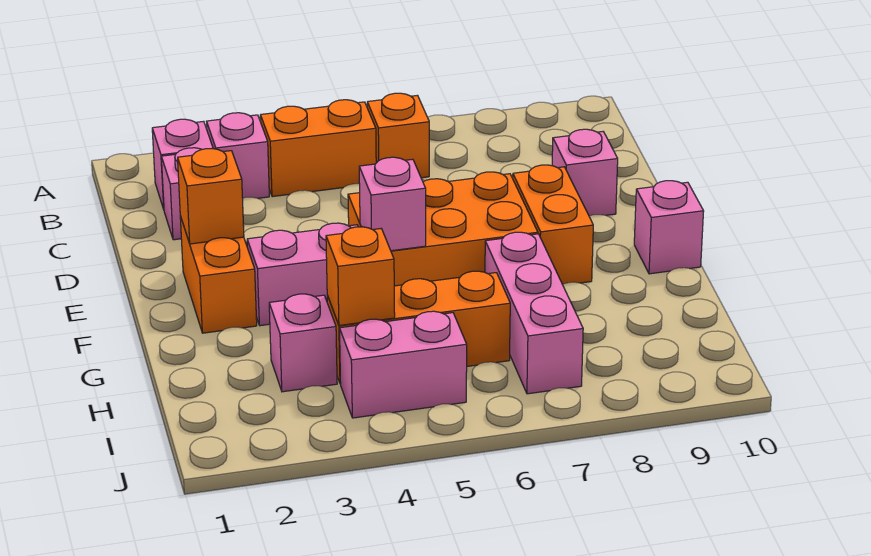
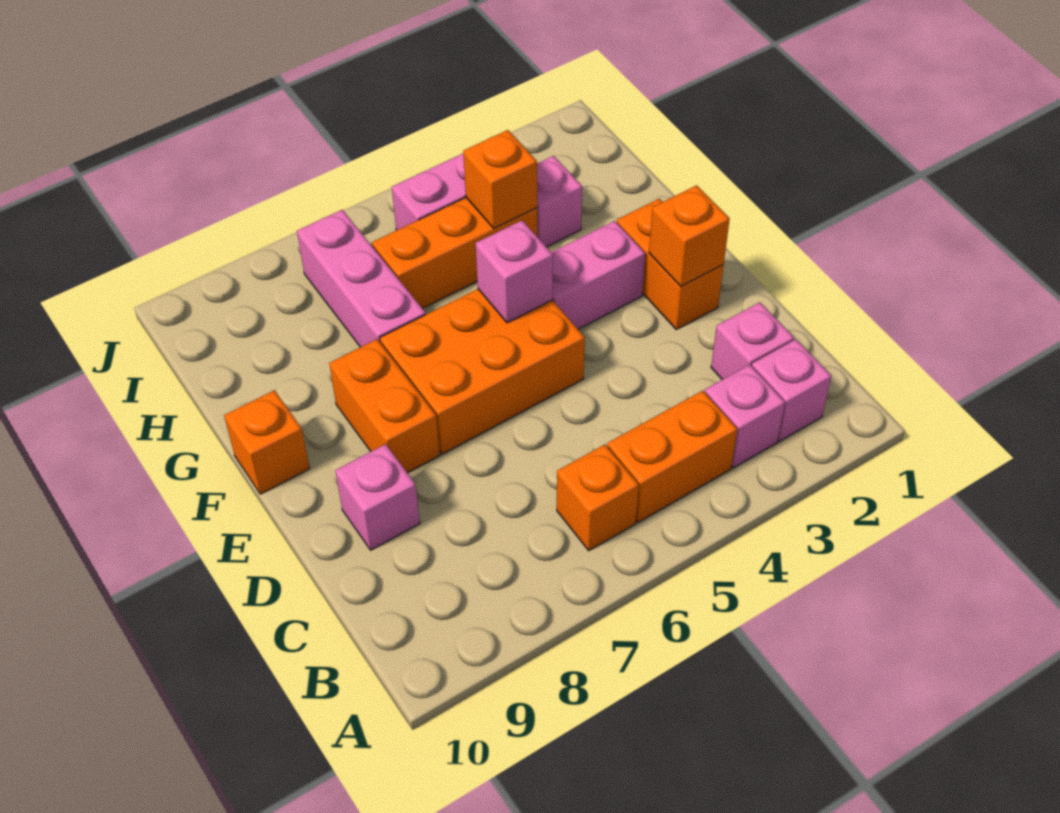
pink 1x1 brick [634,181,704,274] -> orange 1x1 brick [224,390,310,494]

